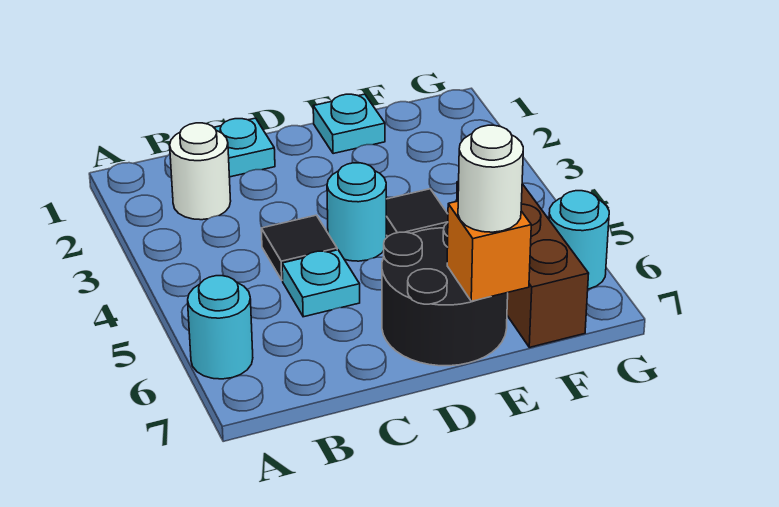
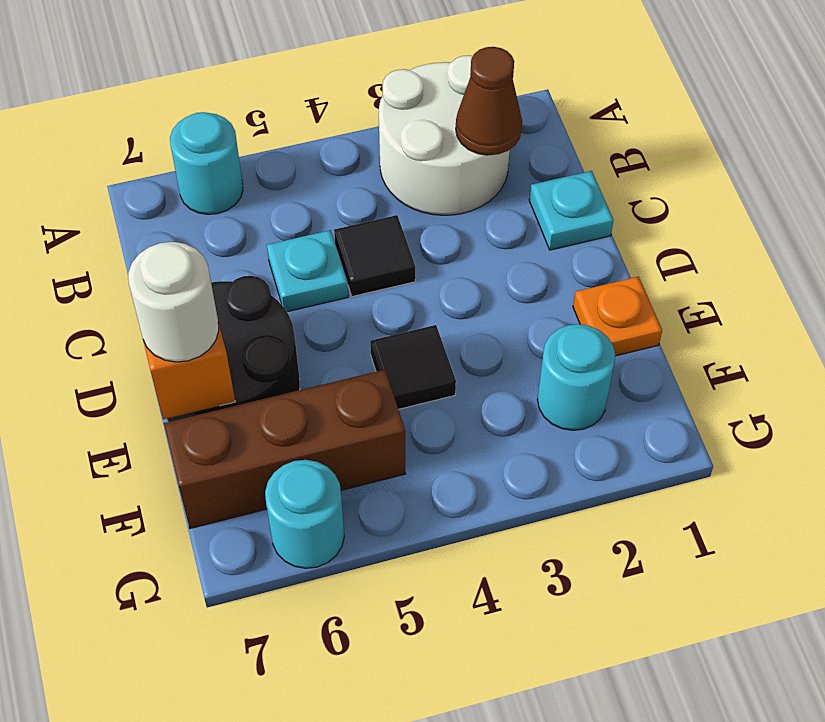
white 1x1 round brick [170,123,231,220] -> white 2x2 round brick [379,55,510,215]
none -> brown 1x1 cone [456,47,522,155]
cyan 1x1 round brick [327,163,386,261] -> cyan 1x1 round brick moved to [537,324,616,430]
cyan 1x1 plate [313,94,385,154] -> orange 1x1 plate [573,277,662,356]

